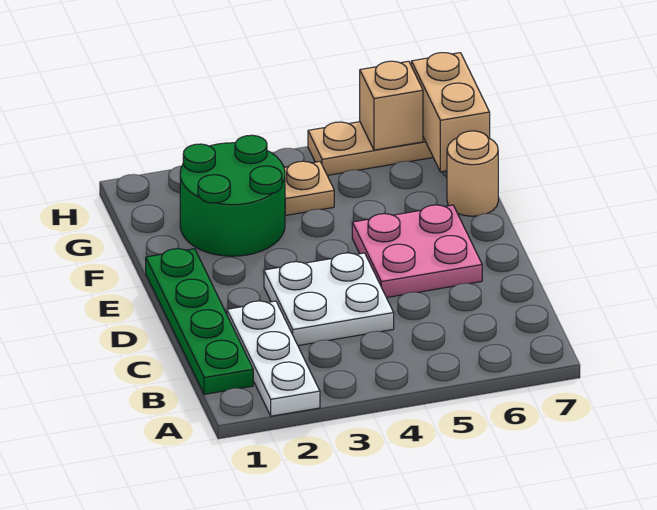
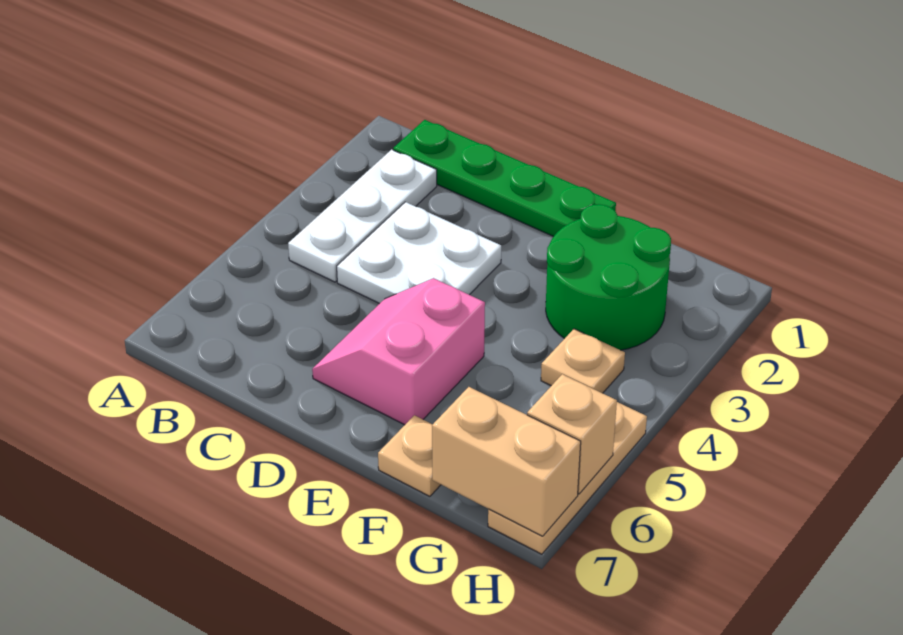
white 1x3 plate [227,301,320,416] -> white 1x3 plate turned to [288,150,437,282]
pink 2x2 plate [352,205,482,298] -> pink 2x2 slope [312,278,485,425]
tan 1x1 round brick [447,131,498,216] -> tan 1x1 plate [378,415,441,496]

